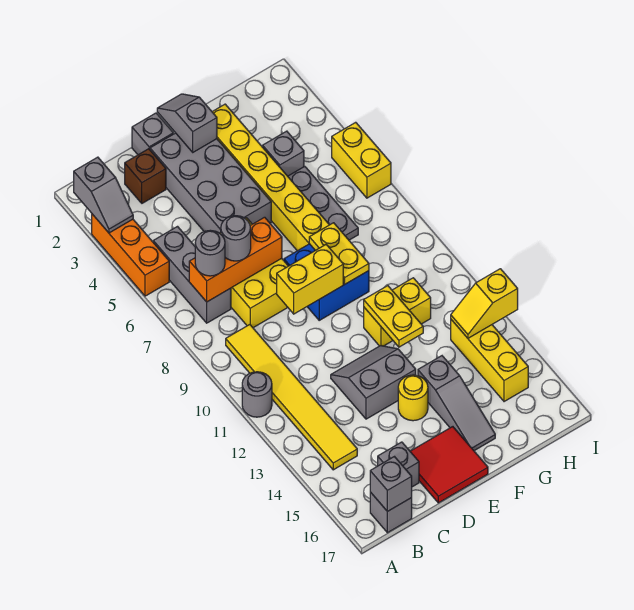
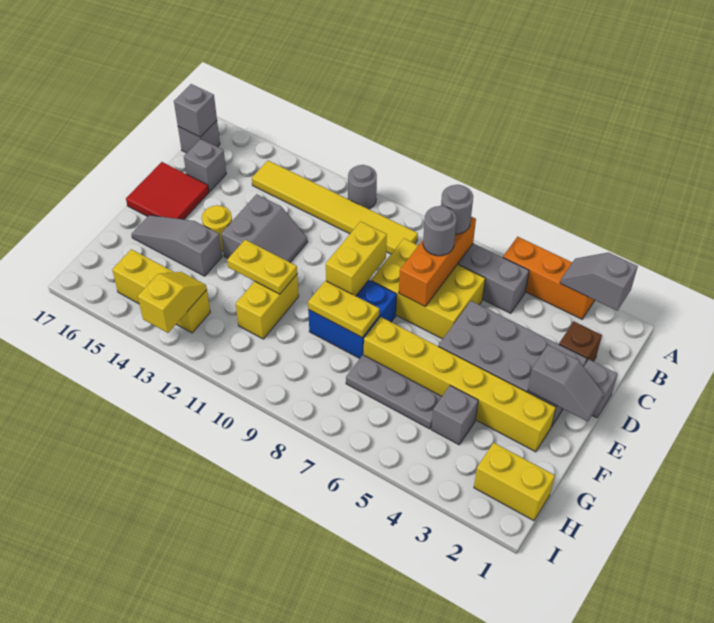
yellow 1x2 brick [332,122,391,198] -> yellow 1x2 brick moved to [474,443,555,521]

